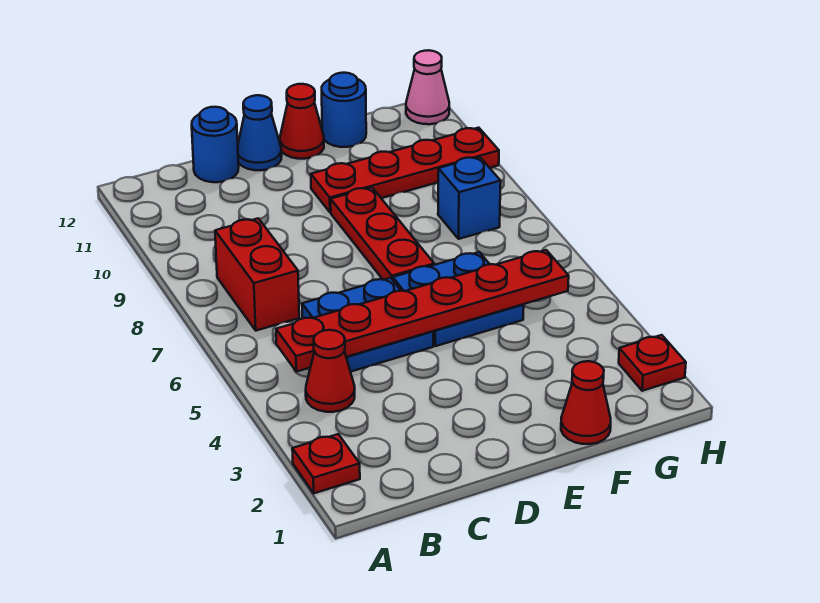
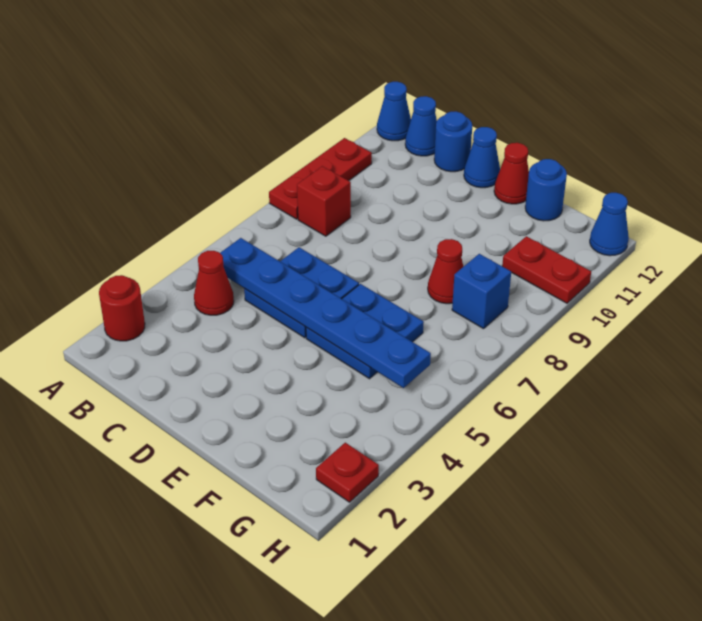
red 1x1 plate [292,434,360,493] -> red 1x1 round brick [99,275,145,341]
none -> blue 1x1 cone [377,82,411,141]
red 1x6 plate [276,250,569,372] -> blue 1x6 plate [220,238,431,388]
red 1x2 brick [215,218,299,331] -> red 1x1 brick [297,166,351,236]
none -> blue 1x1 cone [405,96,437,156]
red 1x3 plate [331,187,434,280] -> red 1x3 plate moved to [269,138,372,219]
red 1x4 plate [311,128,499,213] -> red 1x2 plate [502,236,591,303]
red 1x1 cone [561,361,611,444] -> red 1x1 cone moved to [428,239,463,304]
pink 1x1 cone [406,50,449,124] -> blue 1x1 cone [590,193,629,256]

